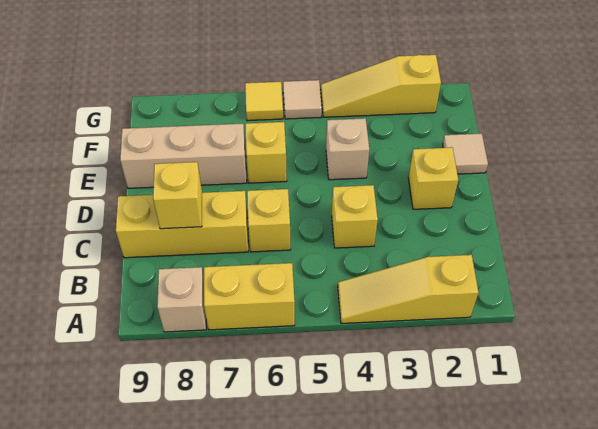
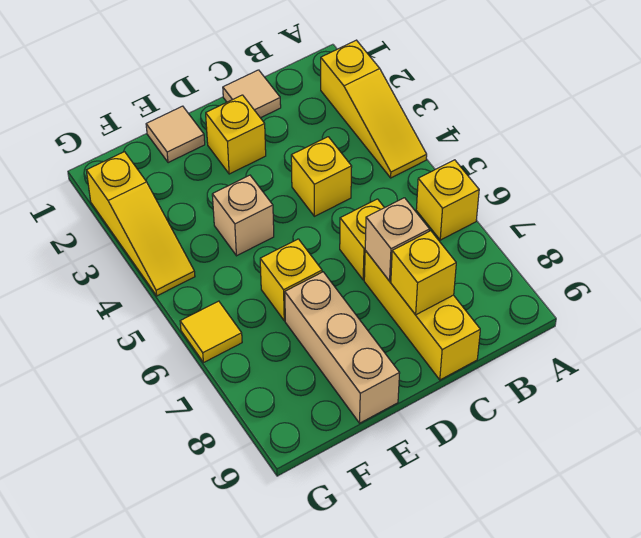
yellow 1x2 brick [204,263,295,330] -> yellow 1x1 brick [416,160,479,240]
tan 1x1 brick [157,267,206,332] -> tan 1x1 brick moved to [365,198,430,281]
tan 1x1 tile [283,80,322,119] -> tan 1x1 tile moved to [223,70,281,118]

